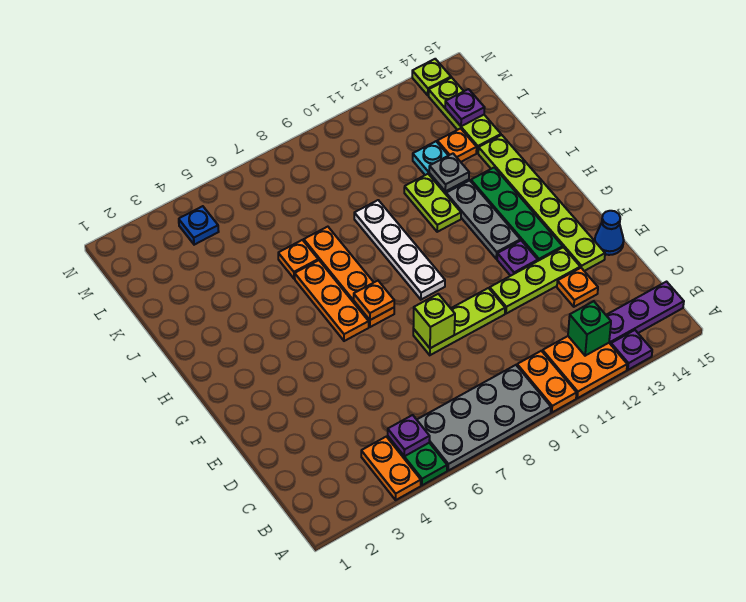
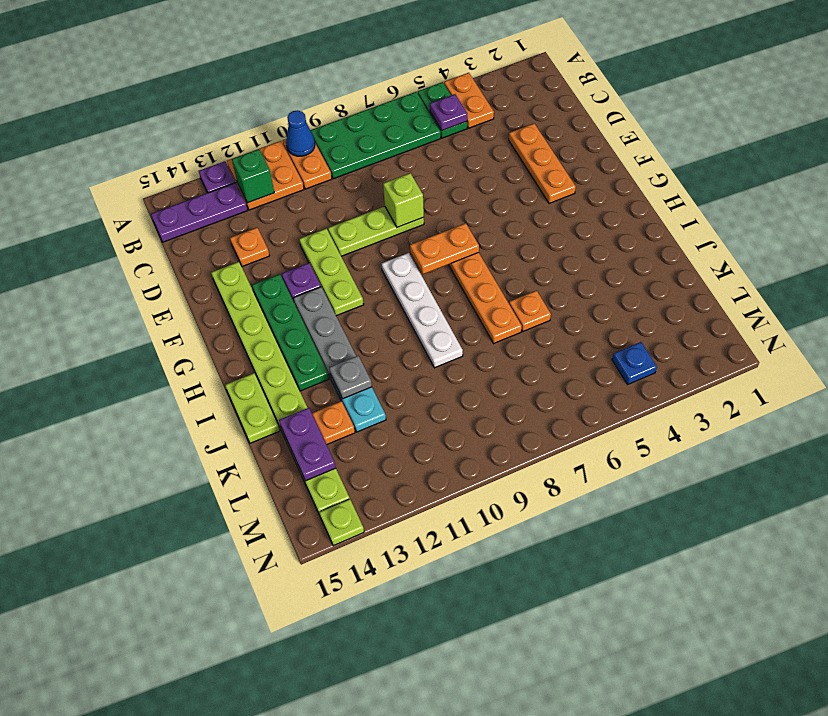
grey 2x4 plate [417,365,551,471] -> green 2x4 plate [310,92,441,179]
lime 1x3 plate [490,247,580,314] -> lime 1x3 plate turned to [299,229,364,316]
blue 1x1 cone [595,211,624,255] -> blue 1x1 cone moved to [286,110,315,156]
orange 1x3 plate [295,260,369,341] -> orange 1x3 plate moved to [509,124,576,203]
orange 1x1 plate [354,281,394,320] -> orange 1x2 plate [410,223,479,274]
lime 1x2 plate [404,174,461,232] -> lime 1x2 plate moved to [225,373,280,443]
purple 1x1 plate [445,89,485,126] -> purple 1x2 plate [279,408,336,481]

